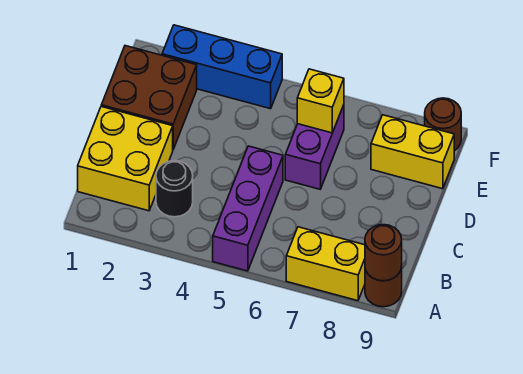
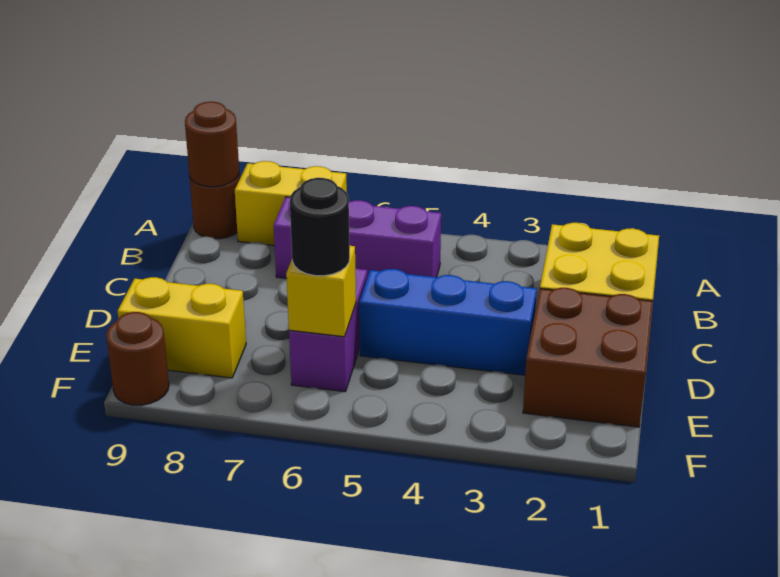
purple 1x3 brick [213,146,283,271] -> purple 1x3 brick turned to [274,197,441,279]
black 1x1 round brick [156,161,193,217] -> black 1x1 round brick moved to [290,178,350,276]
blue 1x3 brick [162,25,282,109] -> blue 1x3 brick moved to [359,269,537,375]

